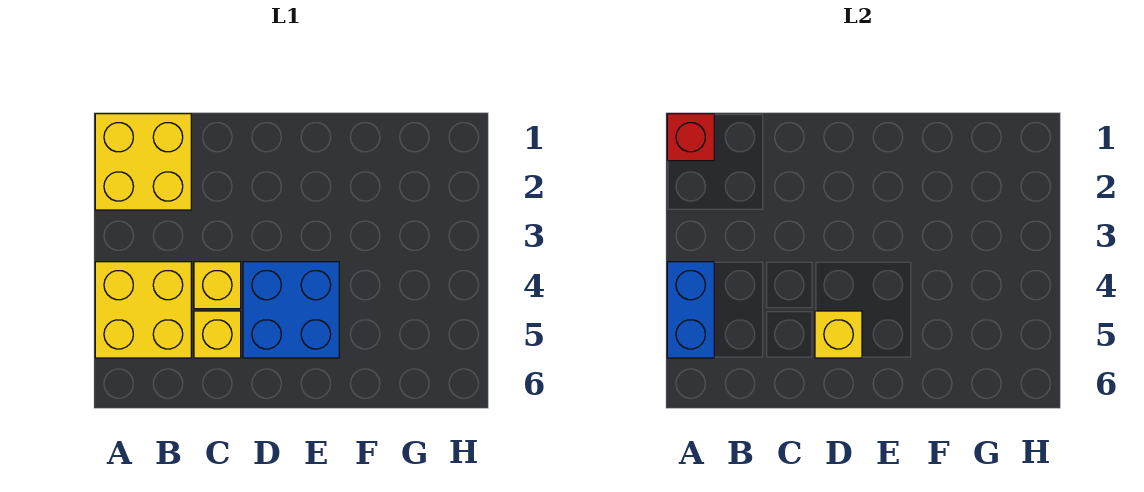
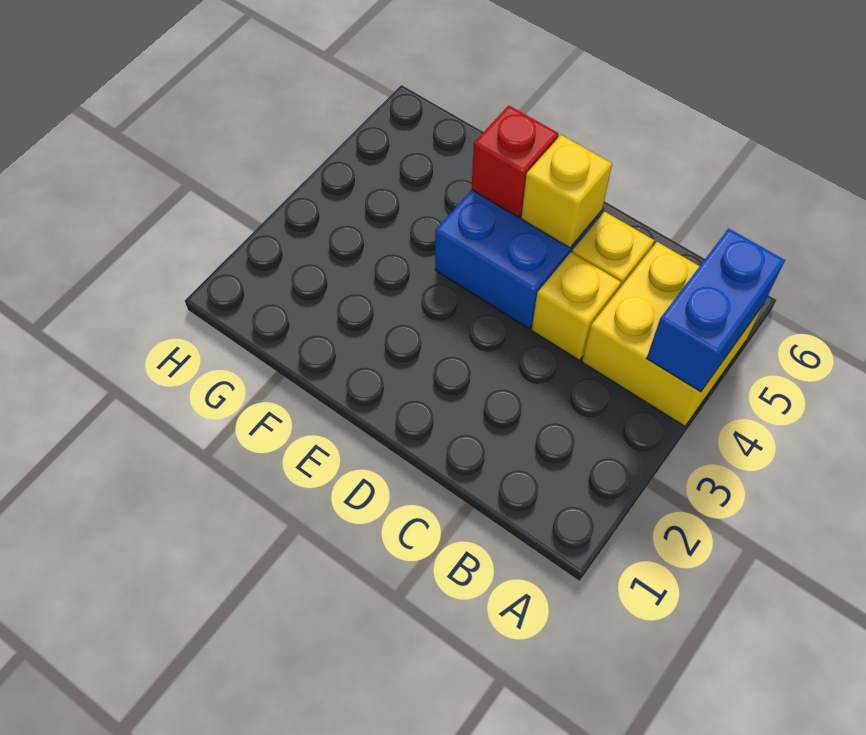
yellow 2x2 brick [95,114,191,210] -> none
red 1x1 brick [667,114,714,161] -> red 1x1 brick moved to [472,106,558,218]

